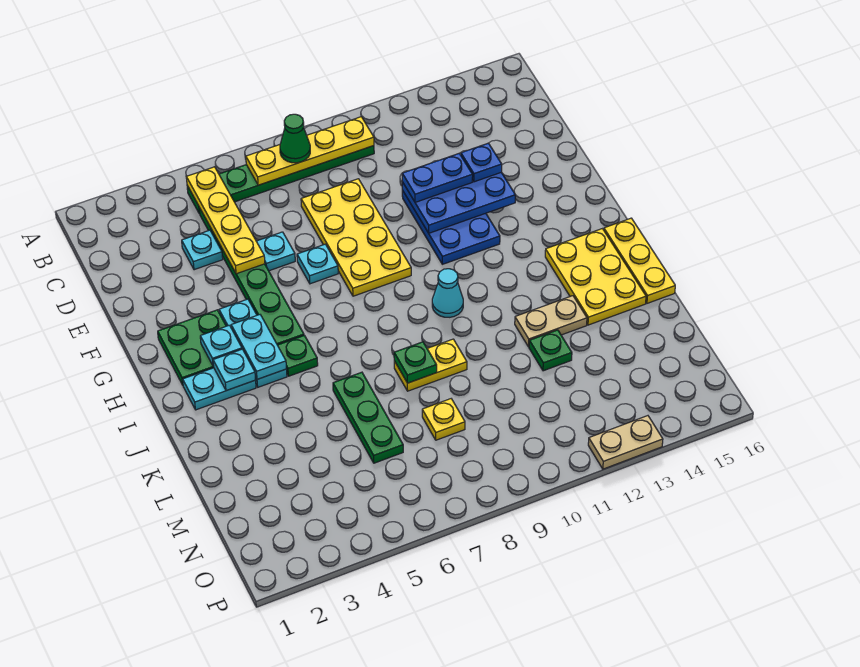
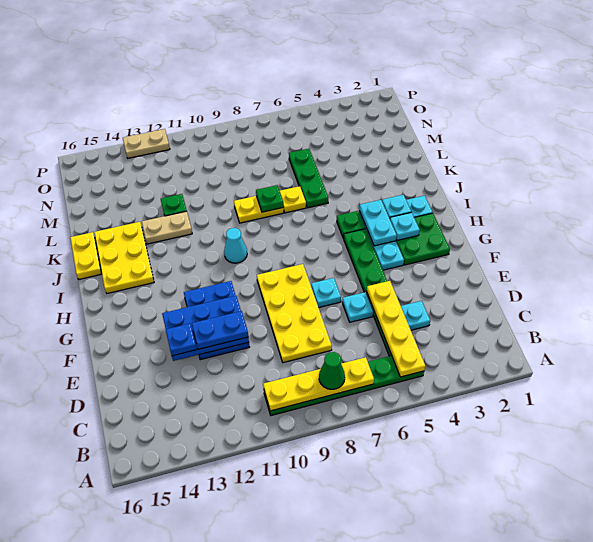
yellow 1x3 plate [604,218,675,303] -> yellow 1x2 plate [70,232,102,279]
yellow 1x1 plate [422,399,465,440] -> yellow 1x1 plate moved to [280,186,306,213]

